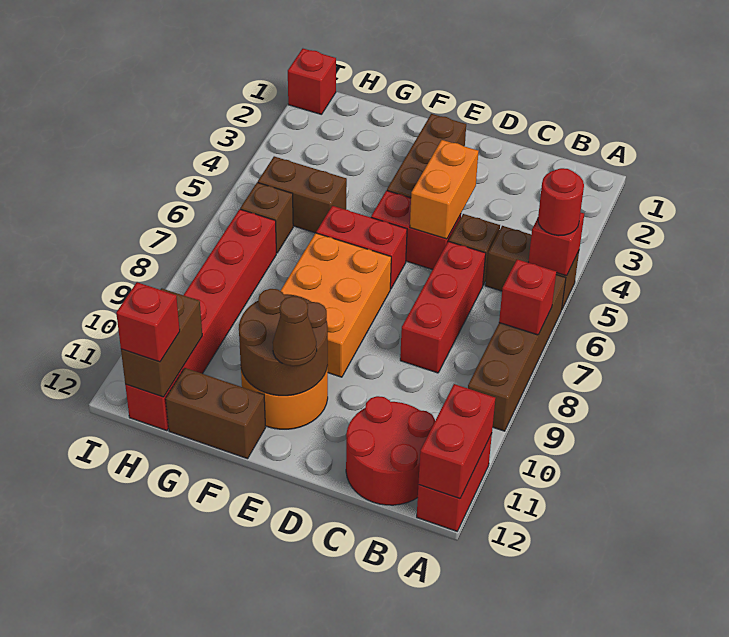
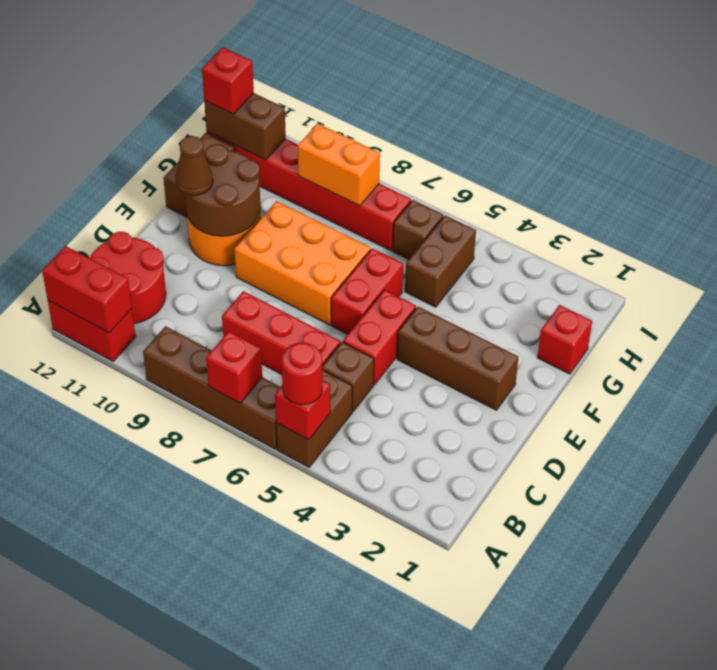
orange 1x2 brick [410,140,478,239] -> orange 1x2 brick moved to [298,124,380,206]
red 1x1 brick [288,49,336,115] -> red 1x1 brick moved to [537,305,592,374]

